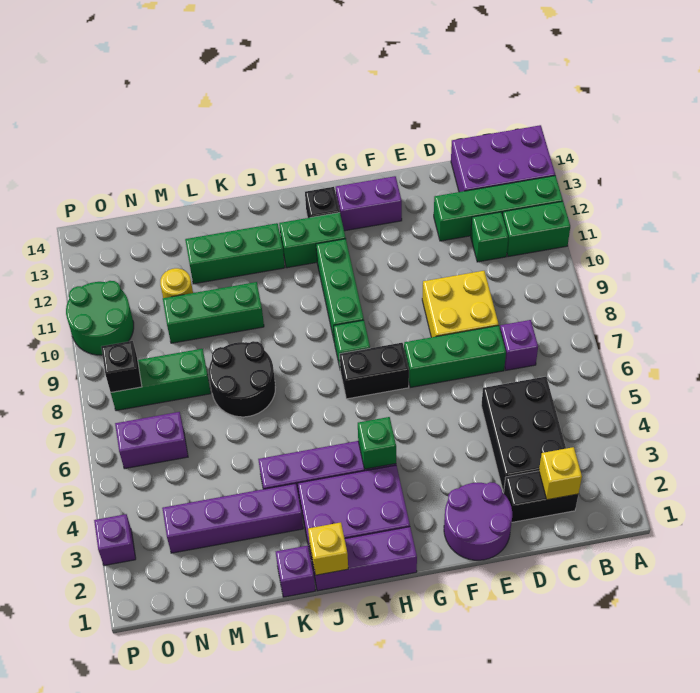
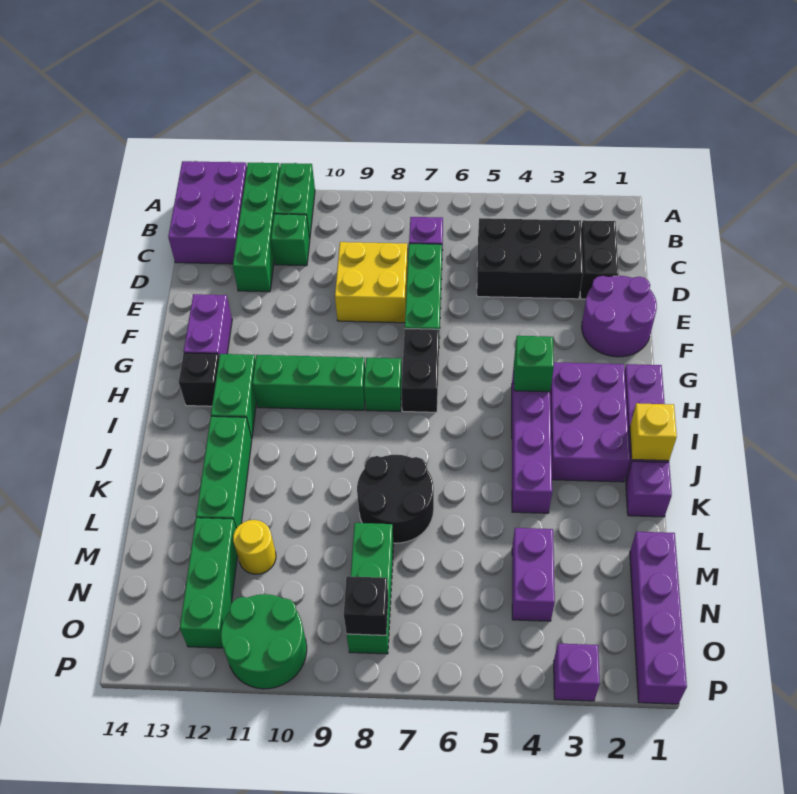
yellow 1x1 brick [539,447,582,500] -> none
purple 1x4 brick [162,483,303,553] -> purple 1x4 brick moved to [630,532,687,704]
green 1x3 brick [163,282,264,343] -> green 1x3 brick moved to [180,518,238,648]
purple 1x2 brick [115,412,188,469] -> purple 1x2 brick moved to [512,528,555,621]

